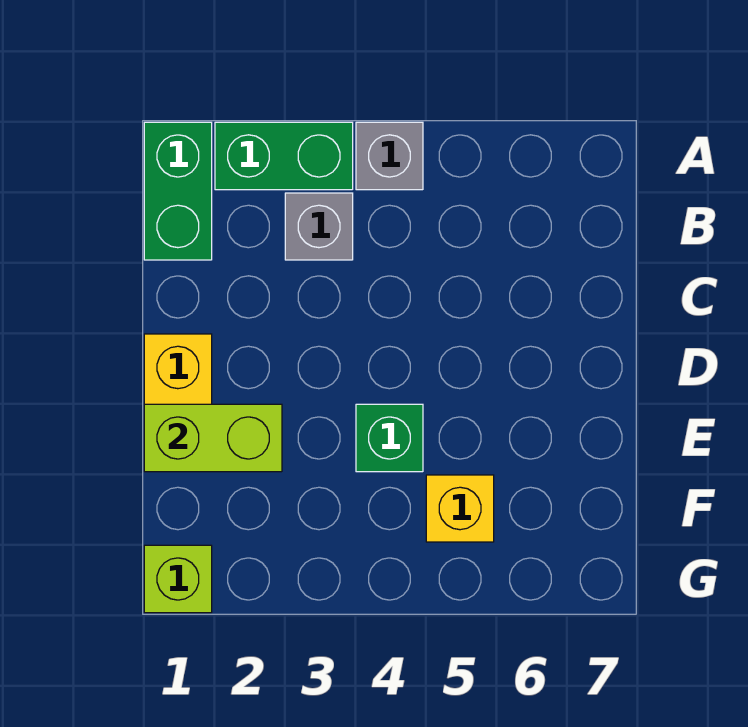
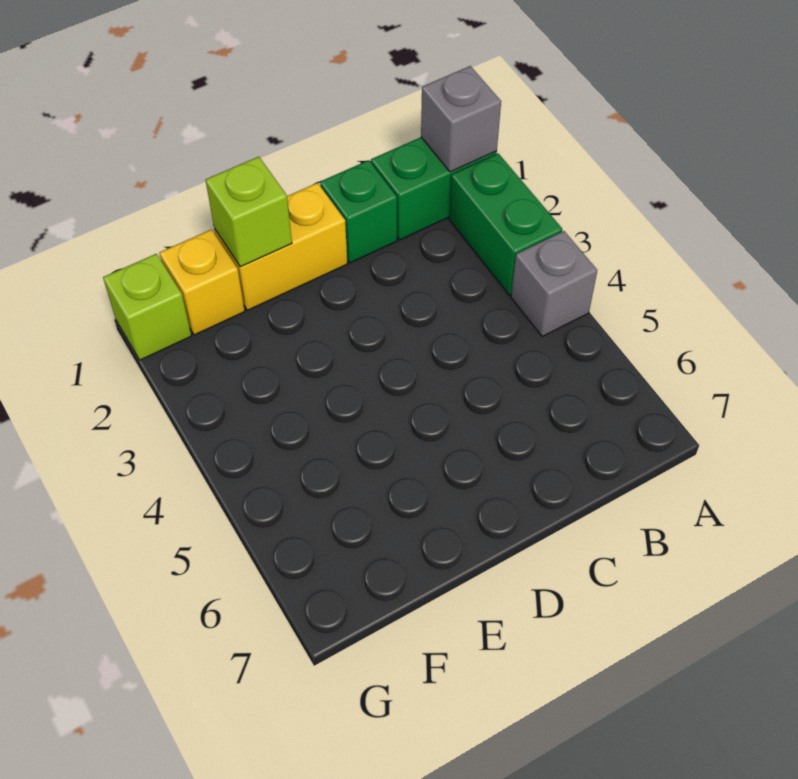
grey 1x1 brick [285,193,353,260] -> grey 1x1 brick moved to [421,66,501,172]
lime 1x2 brick [144,404,282,472] -> lime 1x1 brick [206,157,292,267]
green 1x1 brick [356,404,423,472] -> green 1x1 brick moved to [320,160,397,263]
yellow 1x1 brick [426,475,494,542] -> yellow 1x1 brick moved to [159,230,245,335]

